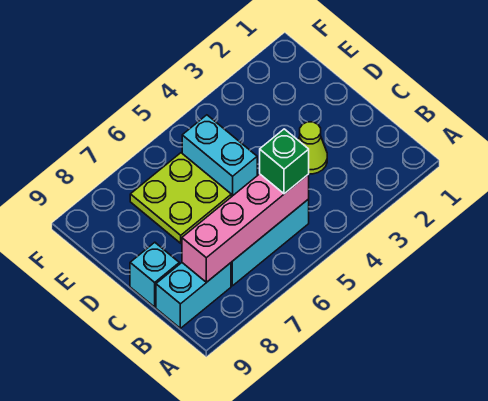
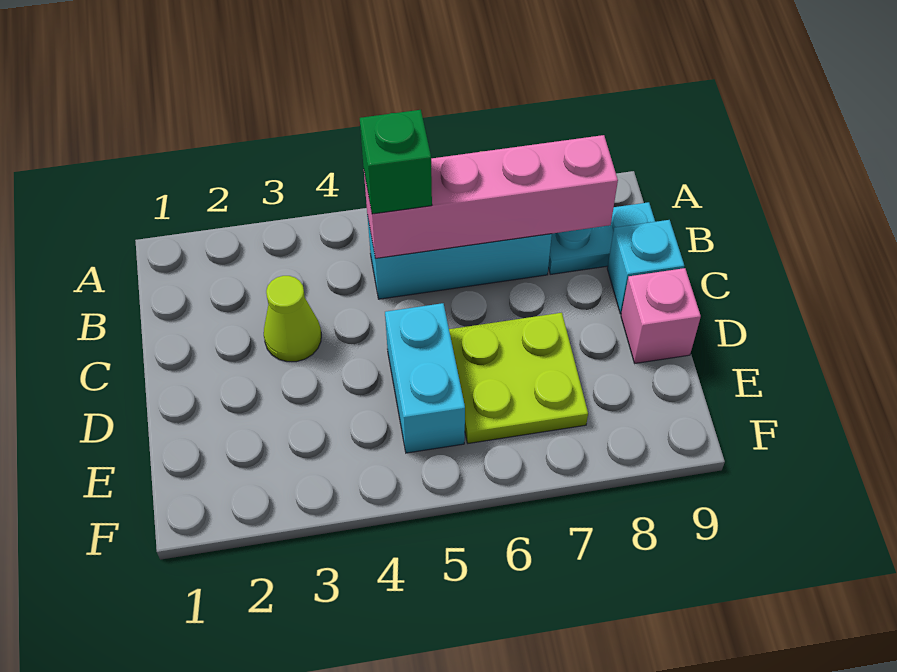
cyan 1x2 brick [156,263,231,328] -> cyan 1x2 plate [548,202,655,274]
none -> pink 1x1 brick [621,268,701,363]

